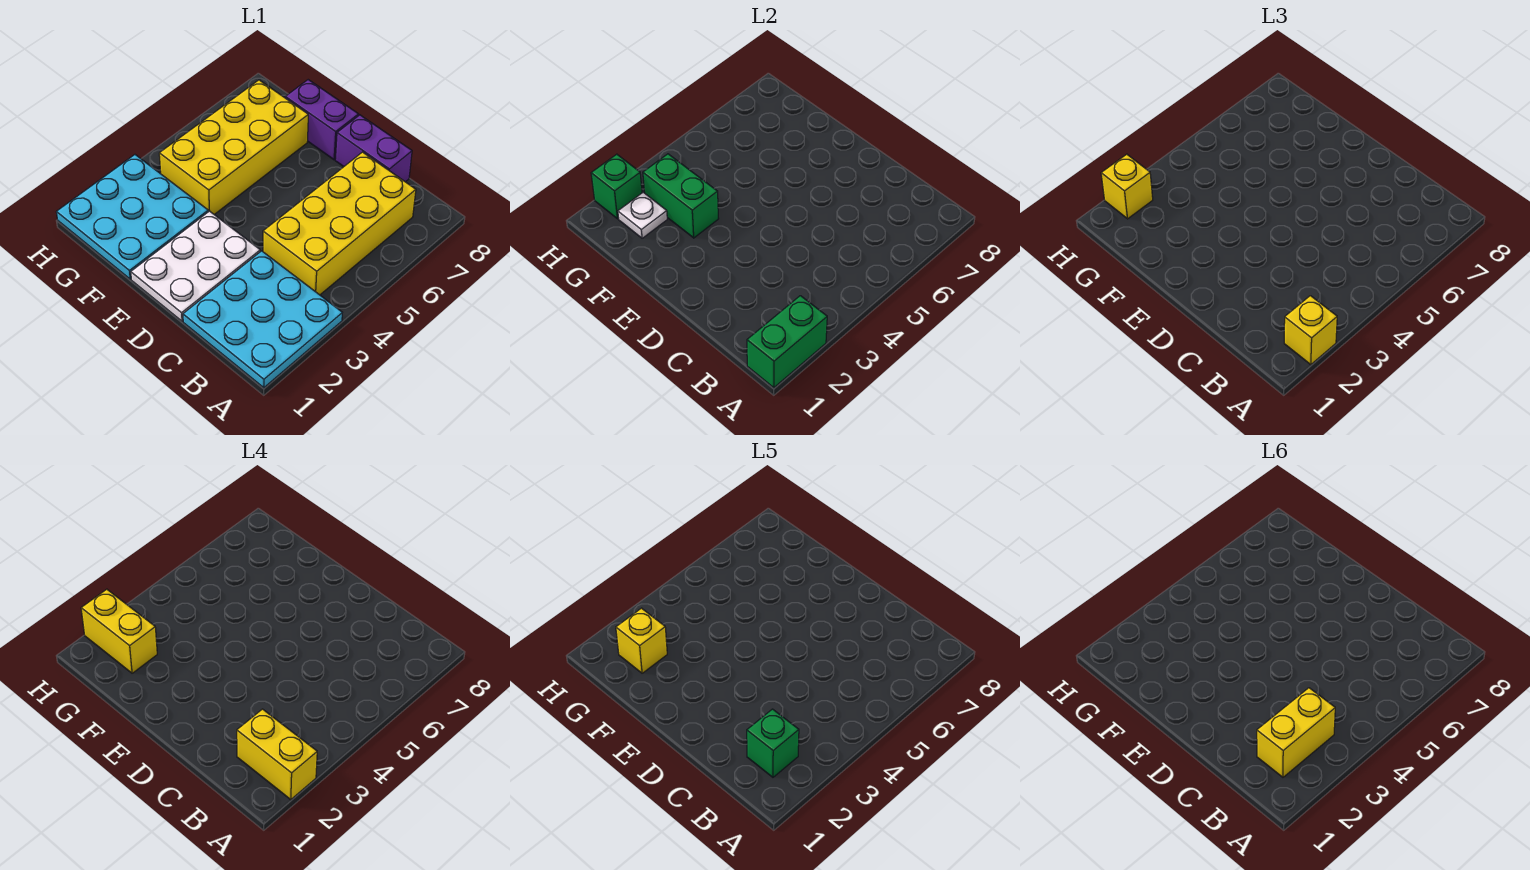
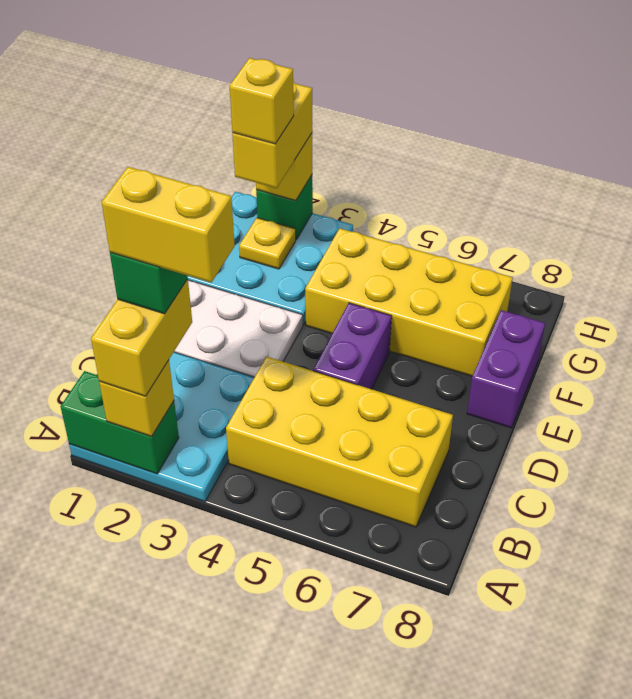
purple 1x2 brick [335,115,412,182] -> purple 1x2 brick moved to [313,303,392,389]
green 1x2 brick [643,154,719,238] -> none
white 1x1 plate [618,192,667,238] -> yellow 1x1 plate [239,218,296,269]

